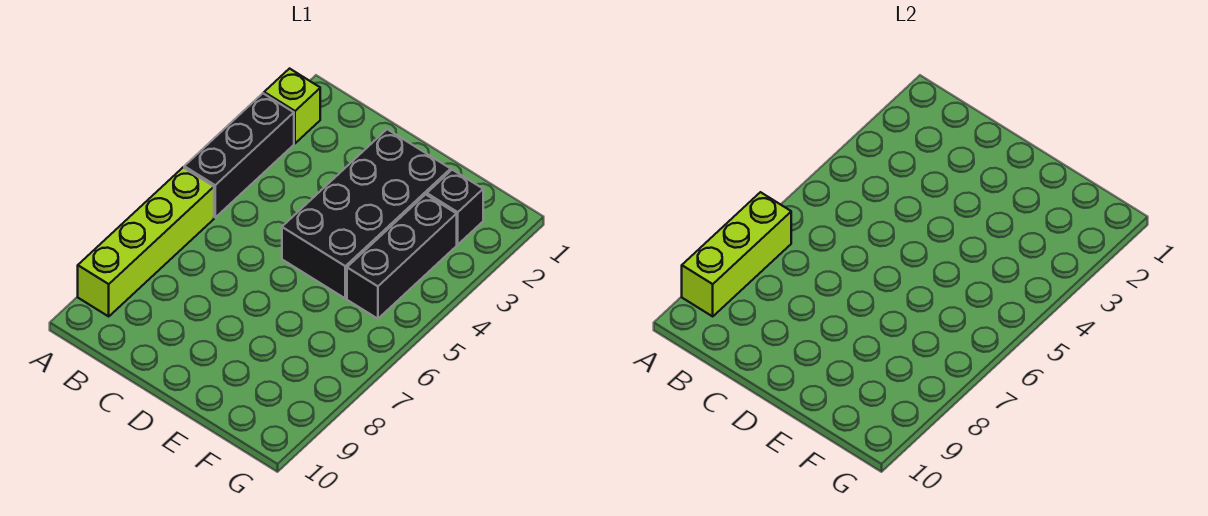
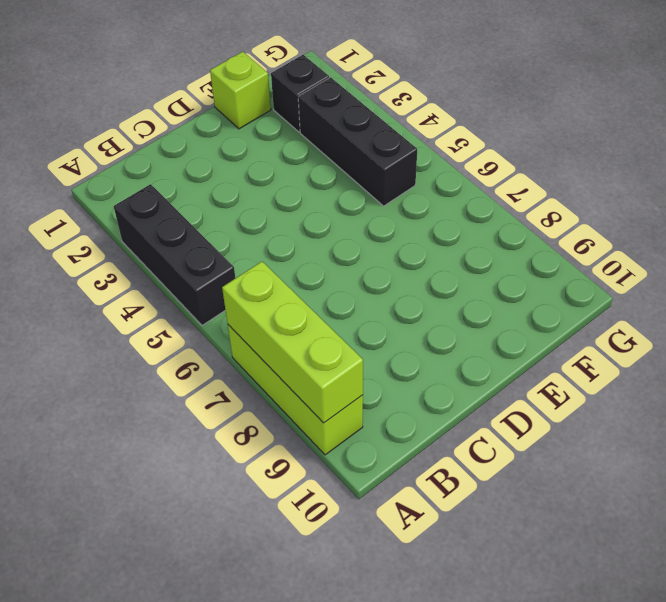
lime 1x1 brick [264,69,320,143] -> lime 1x1 brick moved to [210,52,271,129]
lime 1x4 brick [78,168,214,316] -> lime 1x3 brick [228,325,363,455]
black 2x4 brick [282,129,451,298] -> none

